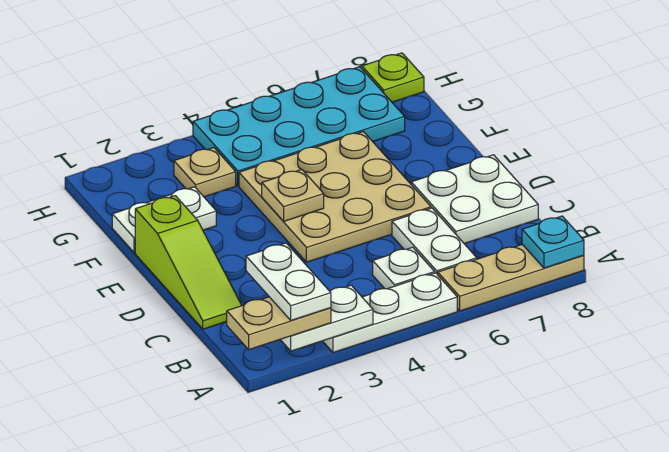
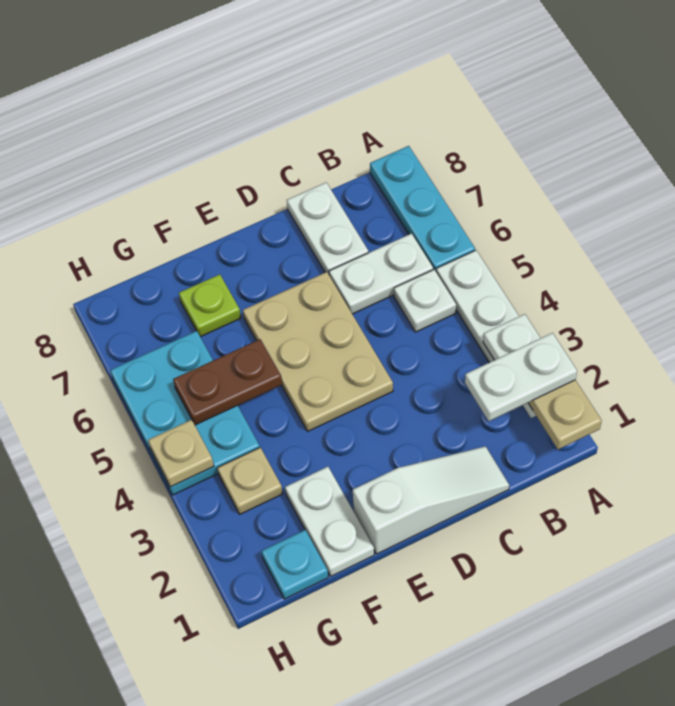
tan 1x3 plate [438,244,584,311] -> cyan 1x3 plate [370,146,475,271]
cyan 1x1 plate [522,216,584,268] -> cyan 1x1 plate moved to [262,530,328,599]
lime 1x3 slope [135,196,242,329] -> white 1x3 slope [353,446,509,554]
white 2x2 plate [411,155,538,244] -> white 1x2 plate [287,182,369,274]
tan 3x3 plate [239,132,431,262] -> tan 2x3 plate [243,272,393,431]
tan 1x1 plate [262,169,324,221] -> tan 1x1 plate moved to [148,420,214,487]
none -> brown 1x2 plate [173,339,282,425]
cyan 2x4 plate [193,67,405,186] -> cyan 2x3 plate [110,331,260,495]
lime 1x1 plate [362,53,424,102] -> lime 1x1 plate moved to [179,274,241,337]

